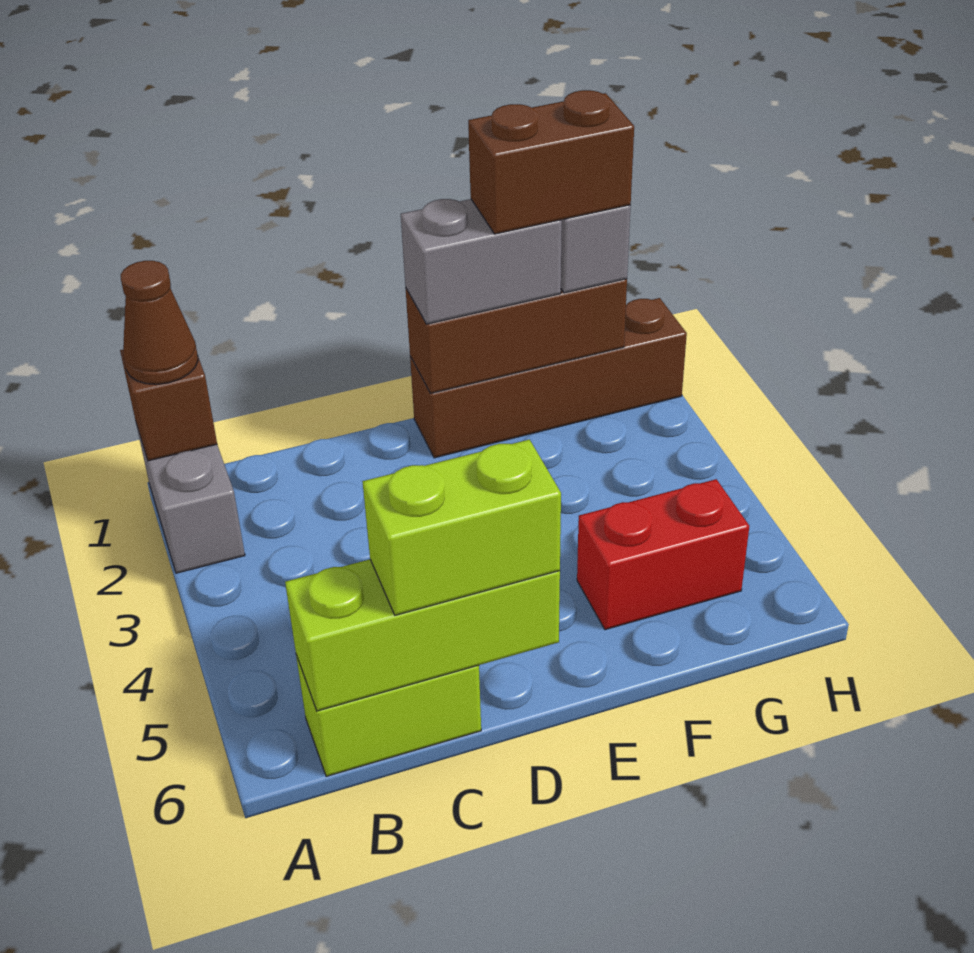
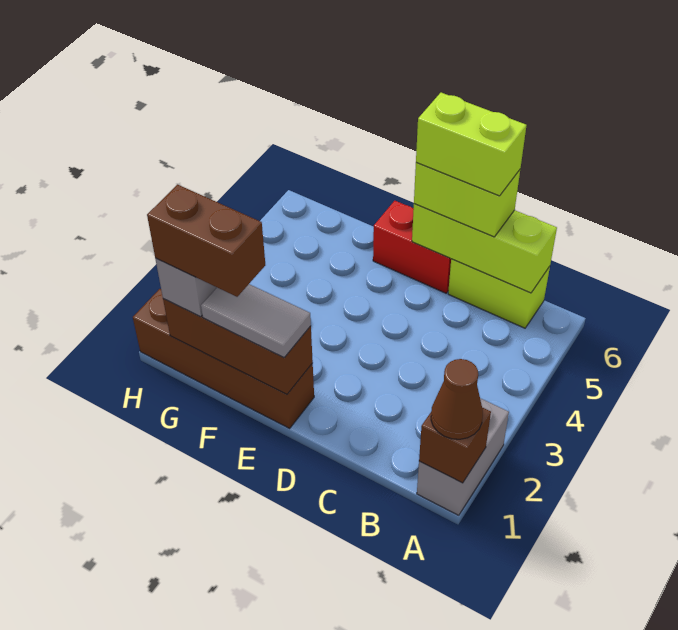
none -> lime 1x2 brick [416,93,527,196]
grey 1x2 brick [401,199,562,324] -> grey 1x2 tile [201,284,311,358]
red 1x2 brick [577,479,749,630] -> red 1x2 brick moved to [373,201,451,293]

